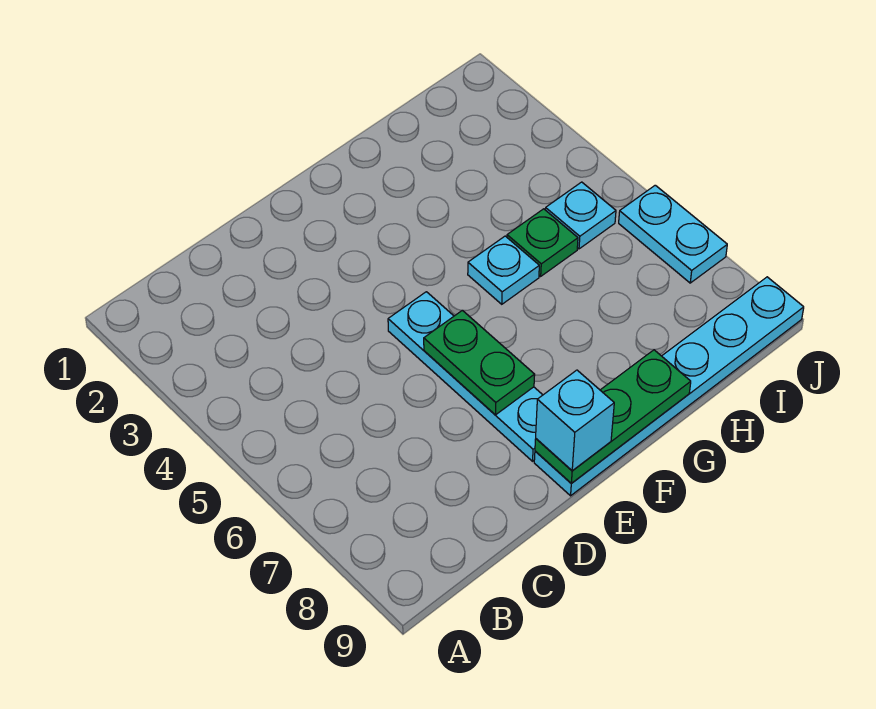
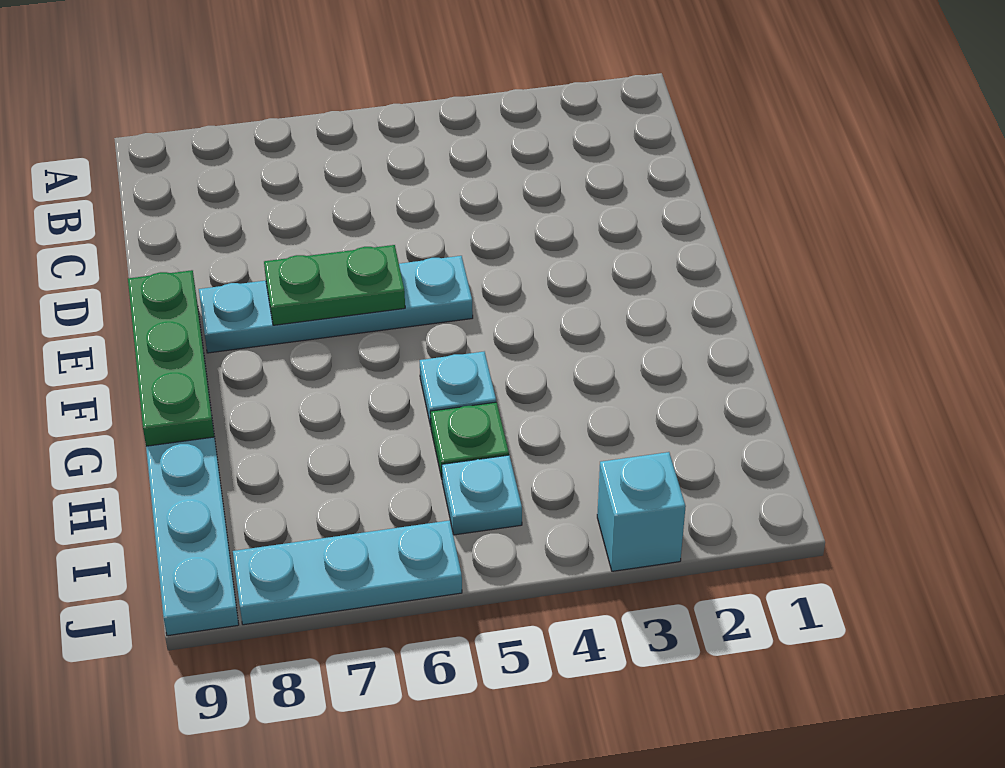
cyan 1x1 brick [536,370,614,471] -> cyan 1x1 brick moved to [597,452,686,571]
cyan 1x2 plate [619,185,727,283] -> cyan 1x3 plate [233,520,462,625]

